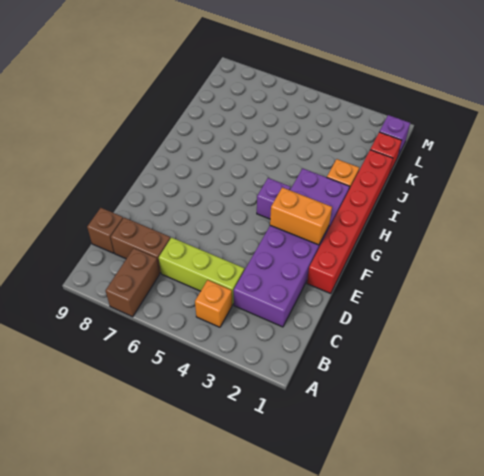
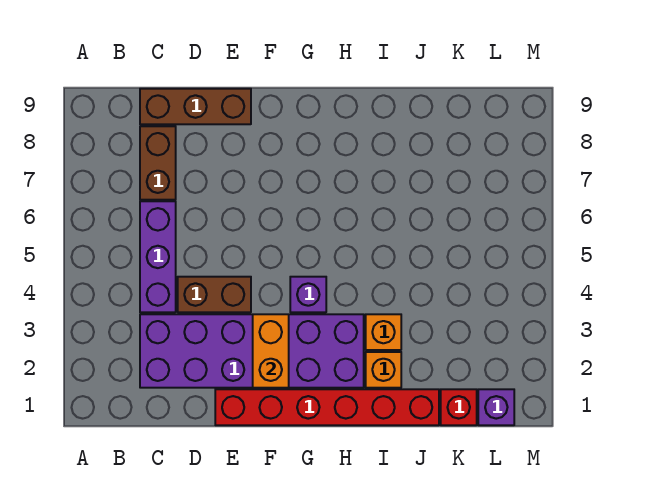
brown 1x2 brick [106,248,159,317] -> brown 1x2 brick moved to [178,277,251,312]
orange 1x1 brick [195,280,232,327] -> orange 1x1 brick moved to [366,314,401,350]
lime 1x3 brick [159,238,244,305] -> purple 1x3 brick [140,201,176,312]
brown 1x1 brick [87,208,123,253] -> brown 1x3 brick [140,89,251,124]

